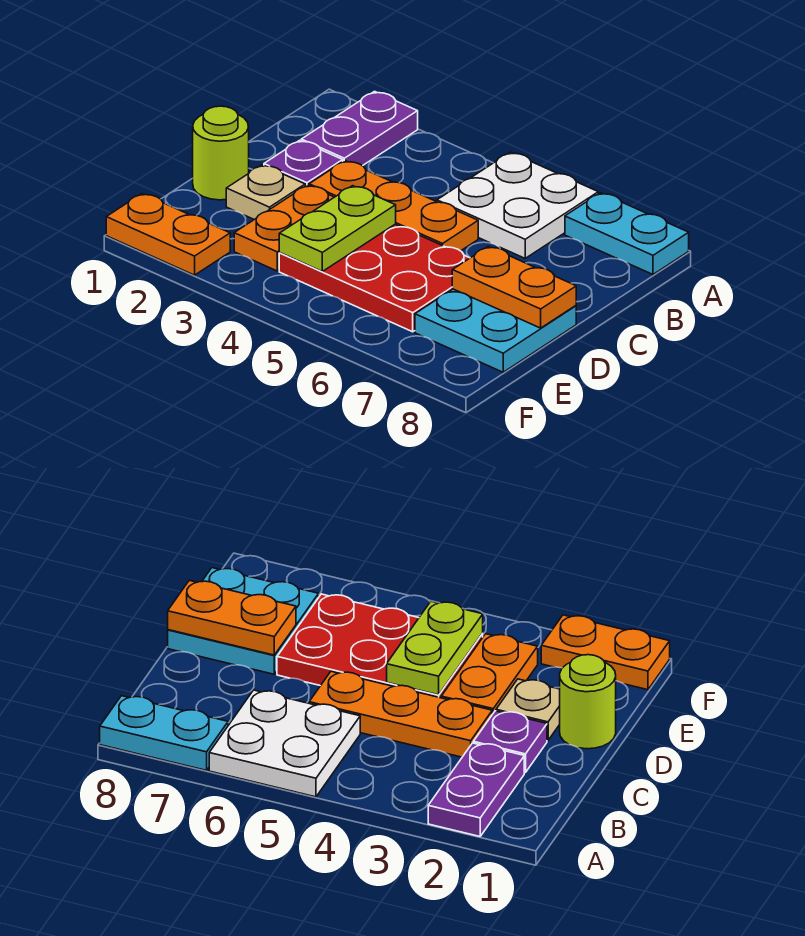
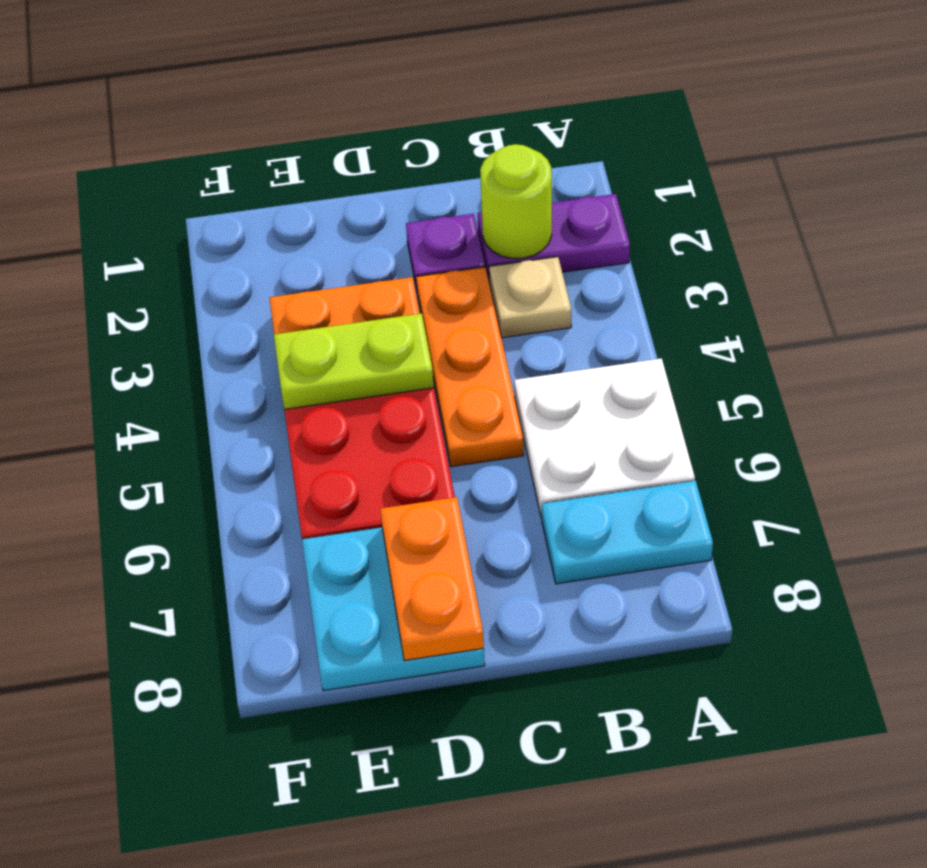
cyan 1x2 plate [565,193,689,274] -> cyan 1x2 plate turned to [542,481,713,584]
lime 1x1 round brick [193,106,249,200] -> lime 1x1 round brick moved to [480,144,552,258]
tan 1x1 plate [226,165,305,219] -> tan 1x1 plate moved to [489,257,571,338]
orange 1x2 plate [106,194,230,275] -> none

